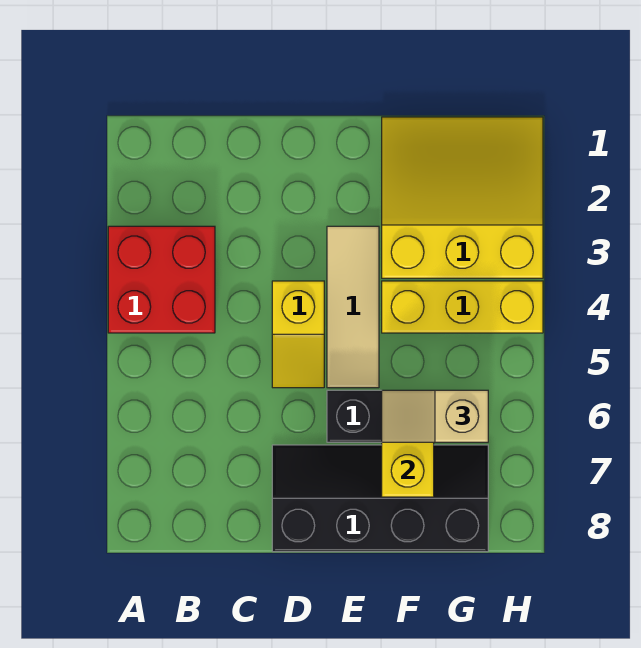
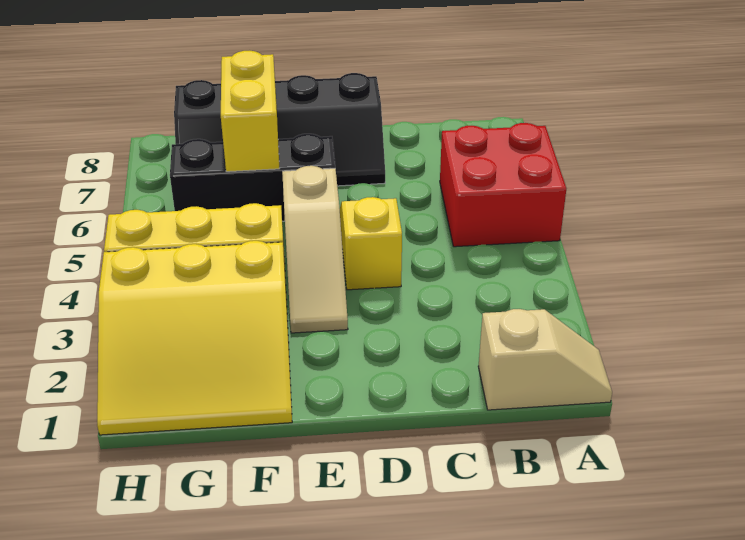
red 2x2 brick [108,226,215,333] -> red 2x2 brick moved to [440,123,566,247]
tan 1x3 tile [327,226,379,388] -> tan 1x3 slope [282,166,348,333]
tan 1x2 slope [382,390,488,442] -> tan 1x2 slope moved to [478,309,612,410]

